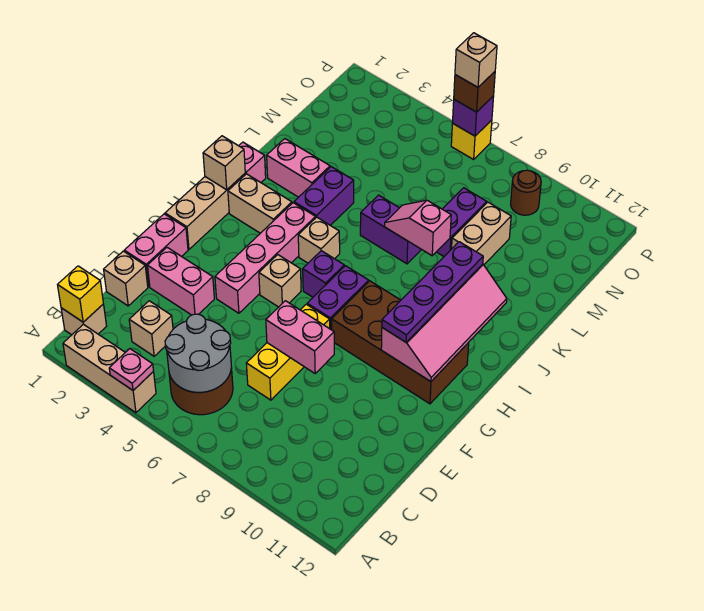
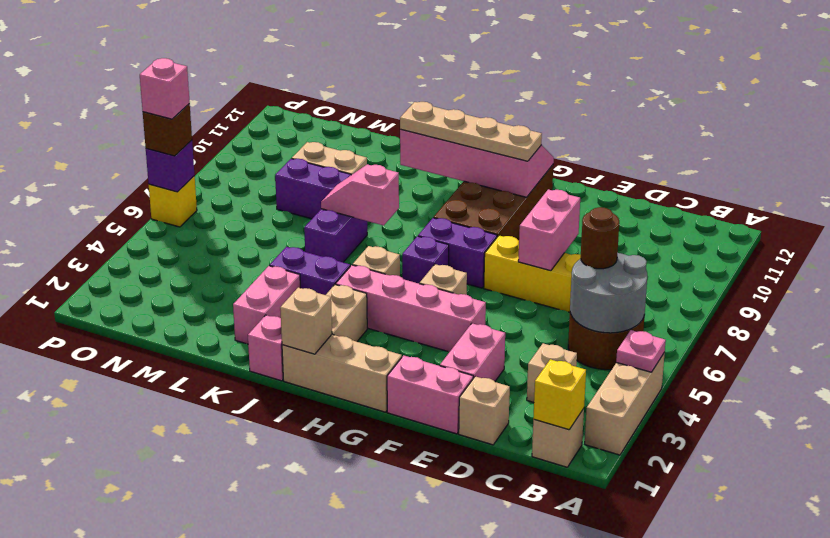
purple 1x4 plate [382,242,483,342] -> tan 1x4 plate [400,102,542,161]
pink 1x2 slope [385,200,451,256] -> pink 1x2 slope turned to [321,164,399,225]
brown 1x1 round brick [511,170,541,215] -> brown 1x1 round brick moved to [581,207,619,269]
tan 1x1 brick [455,33,497,87] -> pink 1x1 brick [140,58,190,119]

